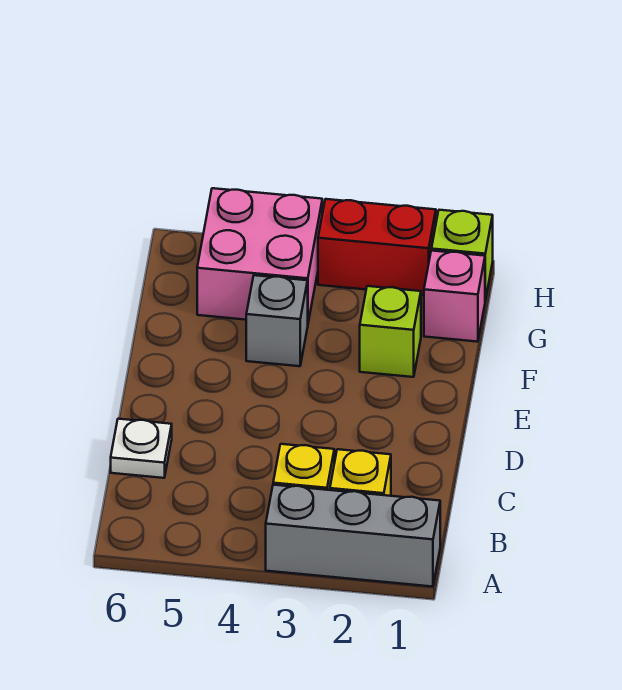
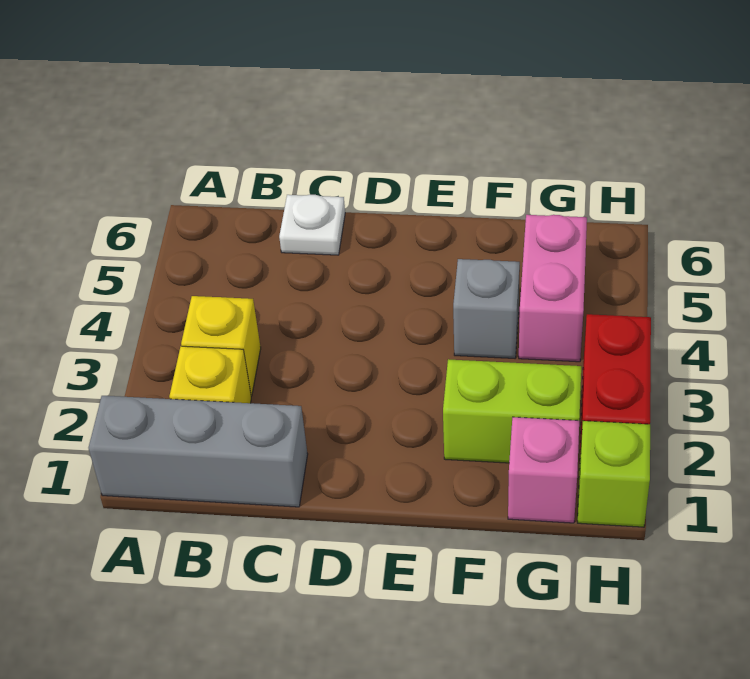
grey 1x3 brick [266,485,440,587] -> grey 1x3 brick turned to [88,396,308,507]
lime 1x1 brick [360,286,421,377] -> lime 1x2 brick [443,359,581,463]
pink 2x2 brick [197,188,322,322] -> pink 1x2 brick [519,215,587,362]

